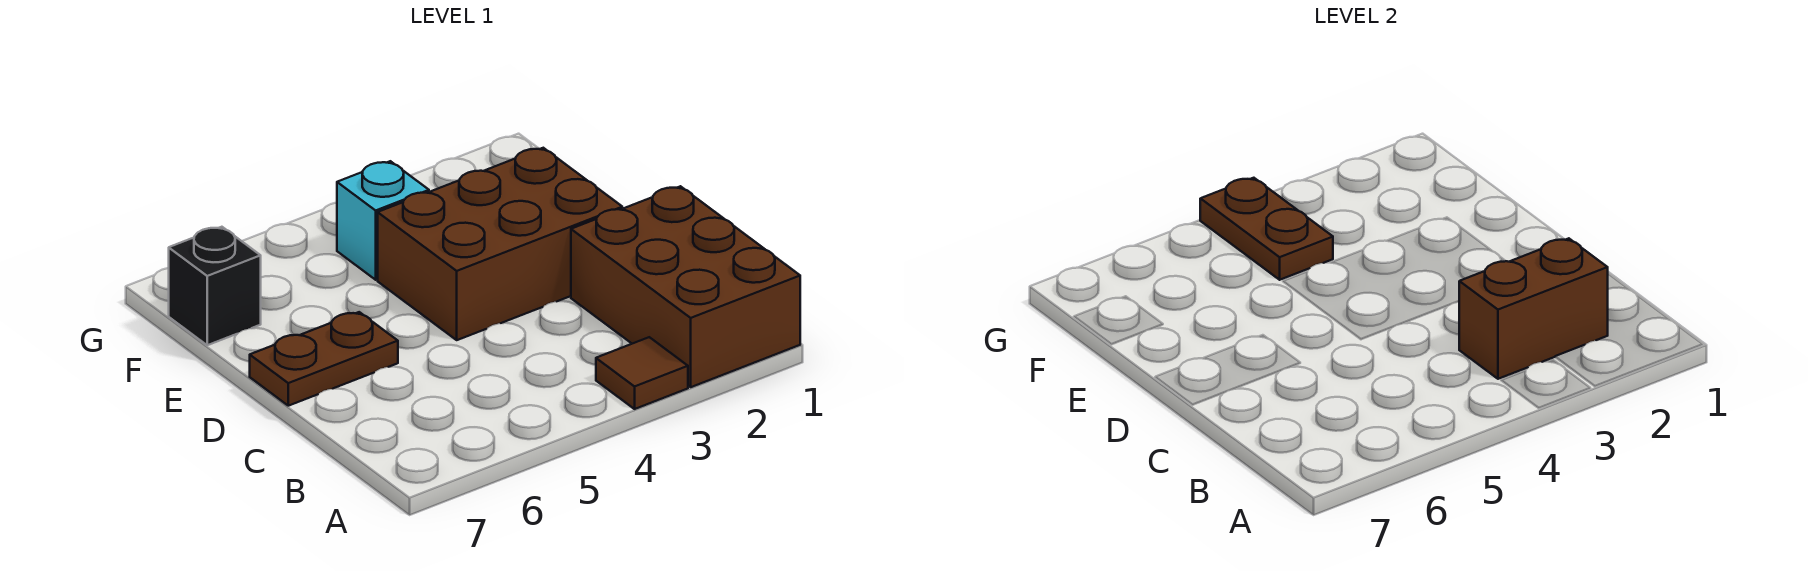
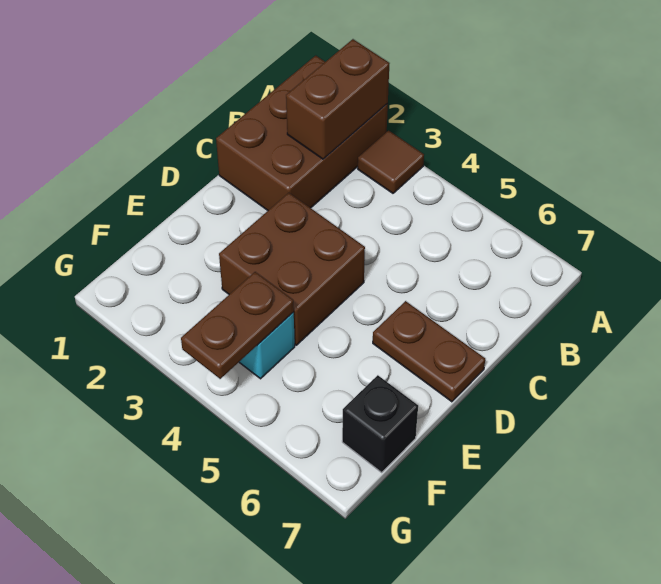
brown 1x2 brick [1459,238,1608,379] -> brown 1x2 brick turned to [286,39,390,159]
brown 2x3 brick [378,148,622,340] -> brown 2x2 brick [219,193,365,345]

